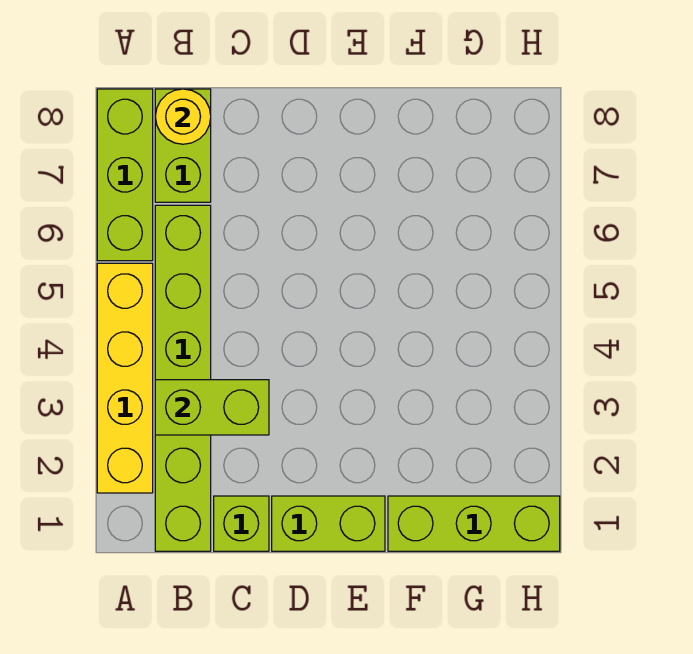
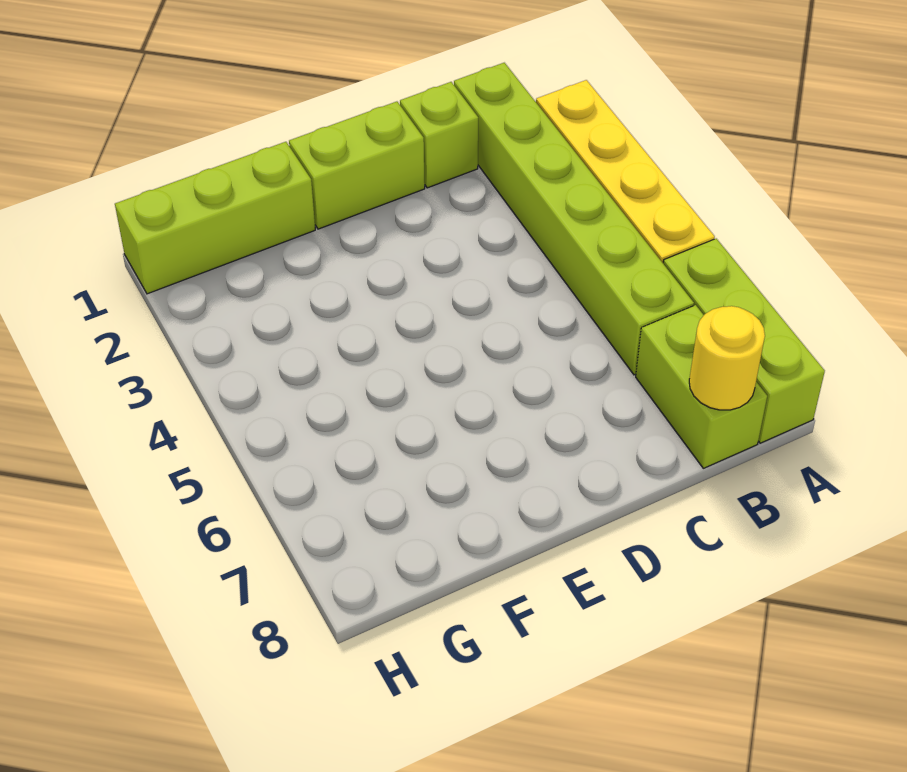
lime 1x2 brick [155,380,269,435] -> none

